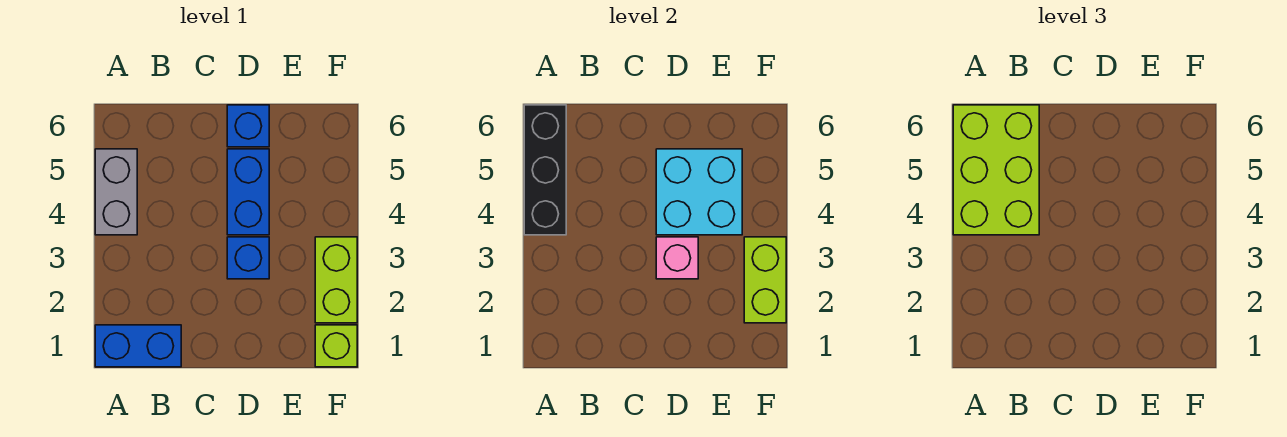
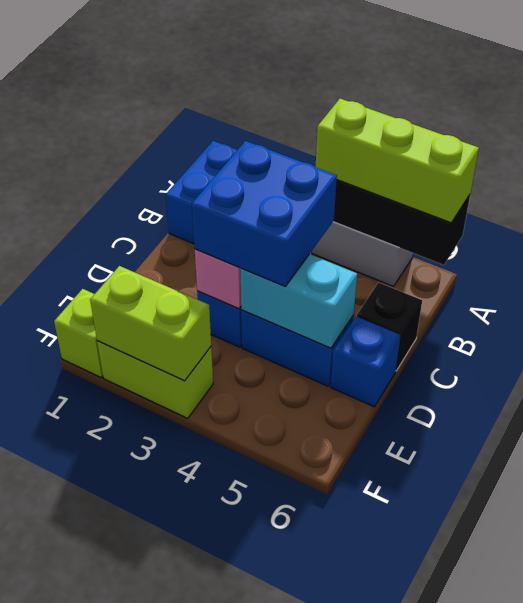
lime 2x3 brick [953,105,1039,235] -> lime 1x3 brick [316,99,479,223]
none -> blue 2x2 brick [192,141,337,286]
none -> black 1x1 brick [357,283,422,371]
cyan 2x2 brick [656,149,742,235] -> cyan 1x2 brick [241,254,357,348]

